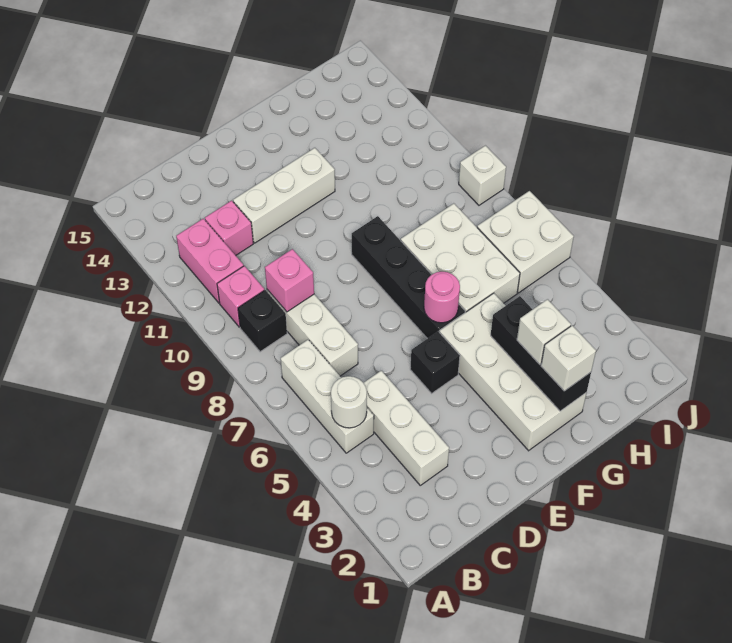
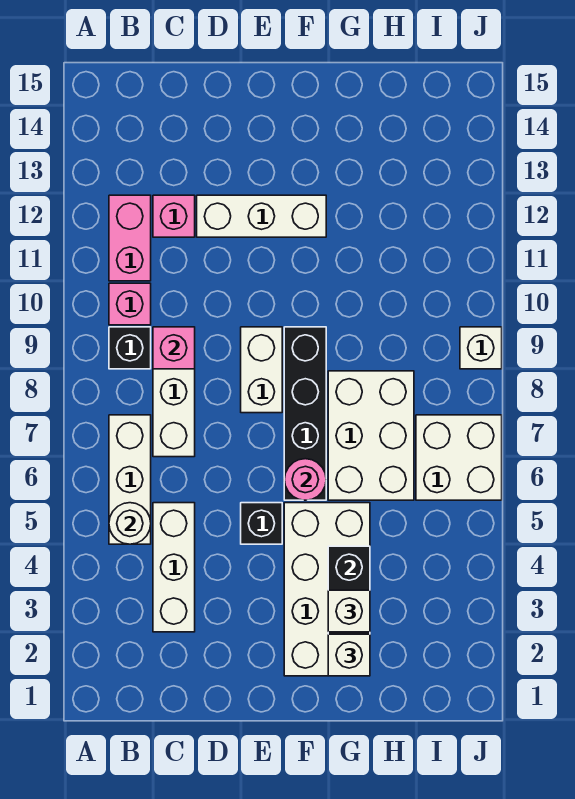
none -> white 1x2 brick [241,327,282,413]

